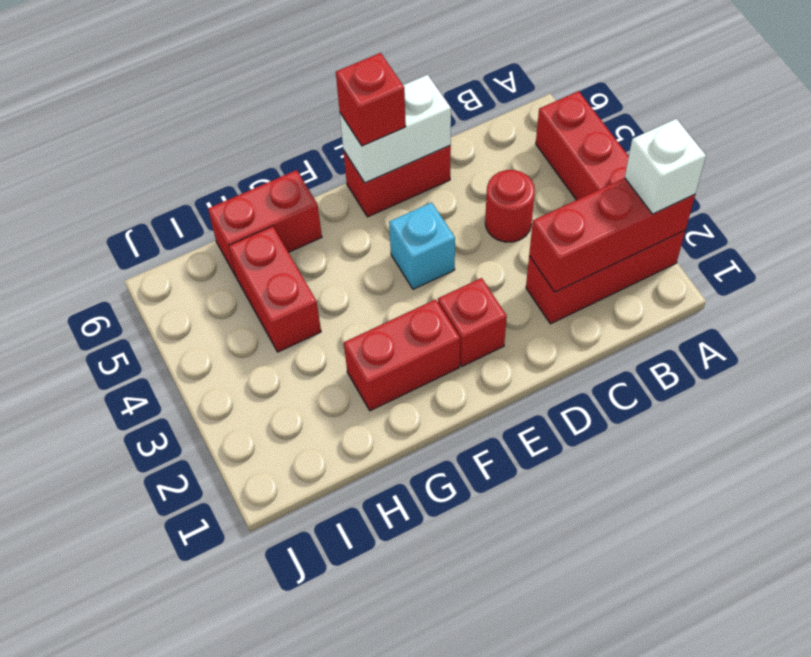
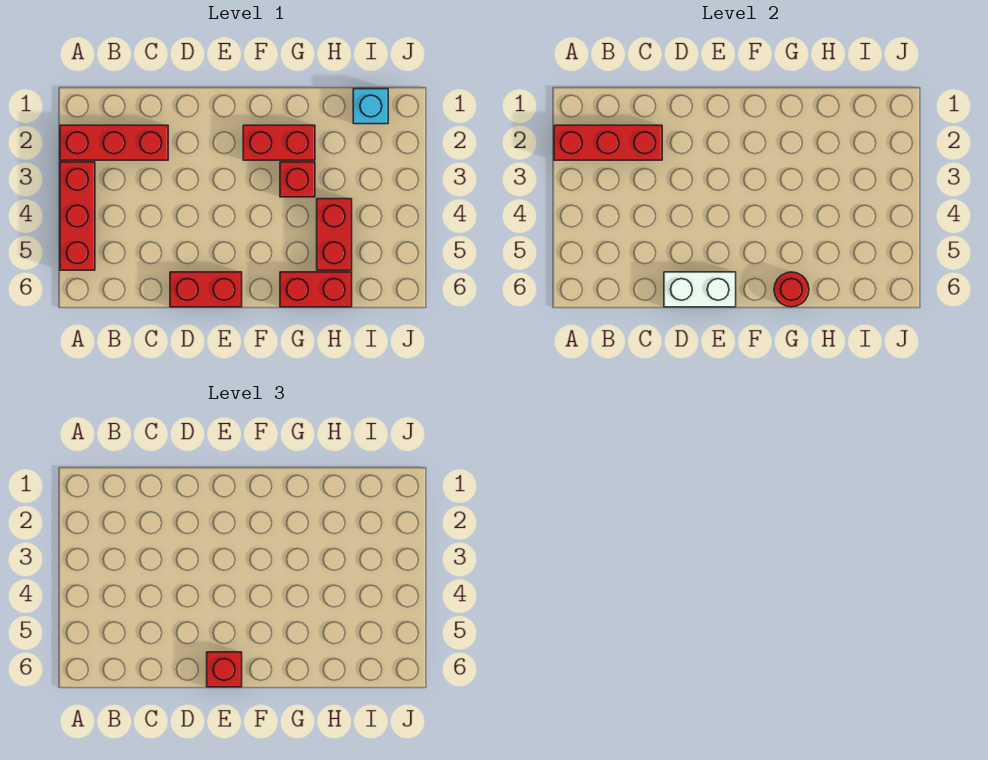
white 1x1 brick [625,119,706,214] -> none
red 1x1 round brick [485,170,535,242] -> red 1x1 round brick moved to [774,272,809,307]
red 1x1 brick [438,278,507,366] -> red 1x1 brick moved to [280,162,315,197]
cyan 1x1 brick [389,202,455,289] -> cyan 1x1 brick moved to [353,89,388,124]

